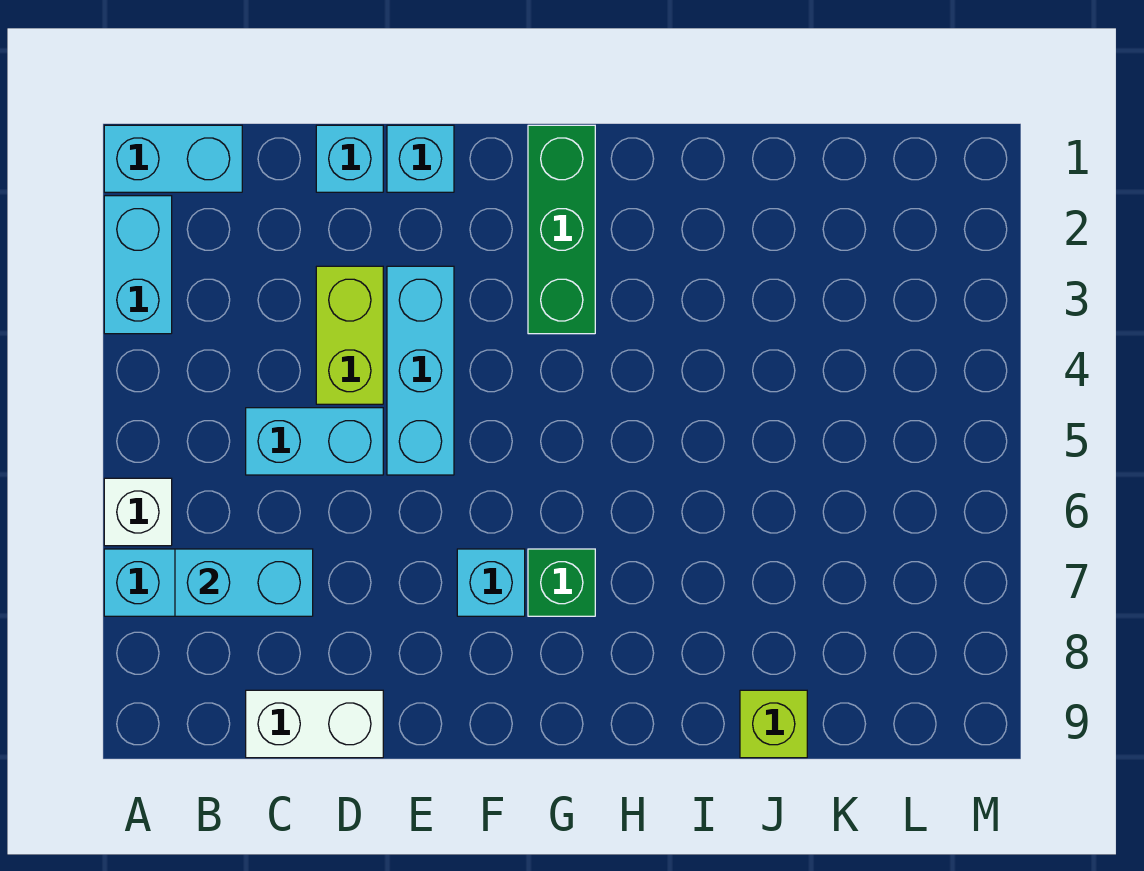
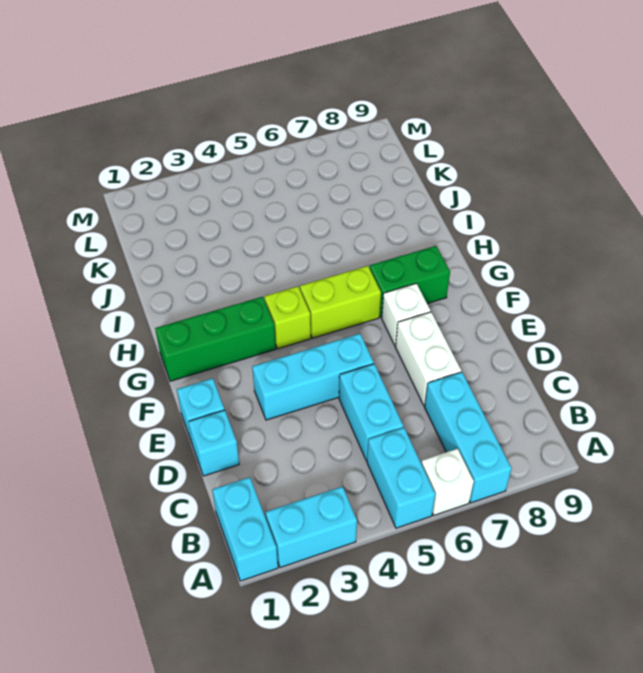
cyan 1x2 brick [175,549,313,616] -> cyan 1x2 brick moved to [367,427,435,528]
white 1x2 brick [246,690,383,758] -> white 1x2 brick moved to [395,312,461,405]
lime 1x2 brick [316,266,383,404] -> lime 1x2 brick moved to [300,266,381,338]
cyan 1x1 brick [457,549,525,616] -> white 1x1 brick [382,283,430,346]
green 1x1 brick [528,549,595,616] -> green 1x2 brick [370,246,450,318]
lime 1x1 brick [740,690,807,758] -> lime 1x1 brick moved to [264,286,311,349]

